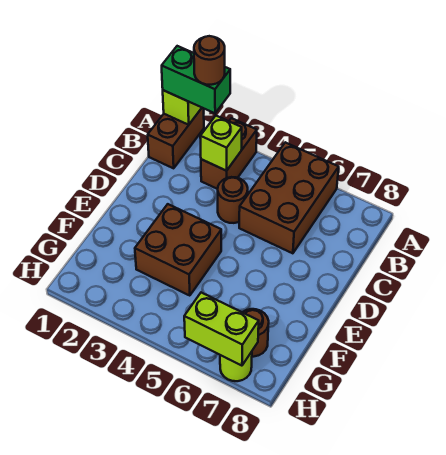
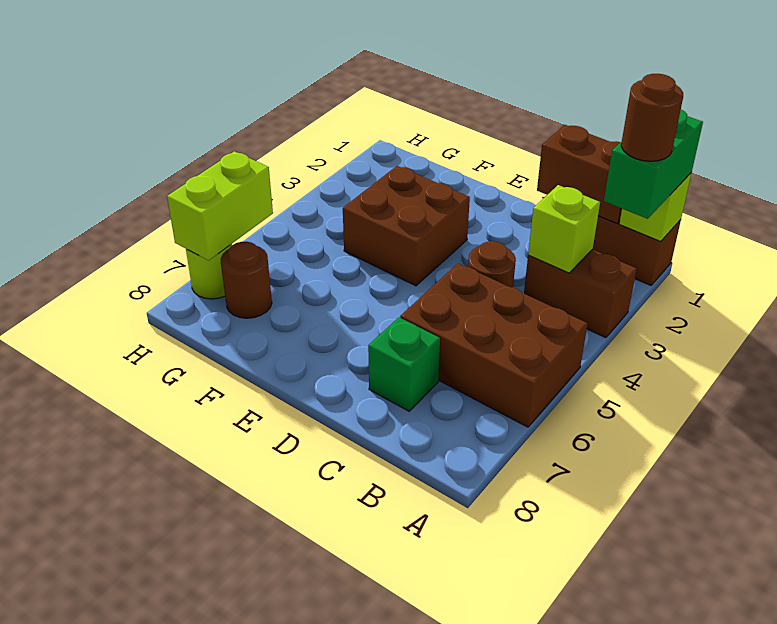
none -> brown 1x2 brick [537,125,622,223]
none -> green 1x1 brick [368,317,440,411]

